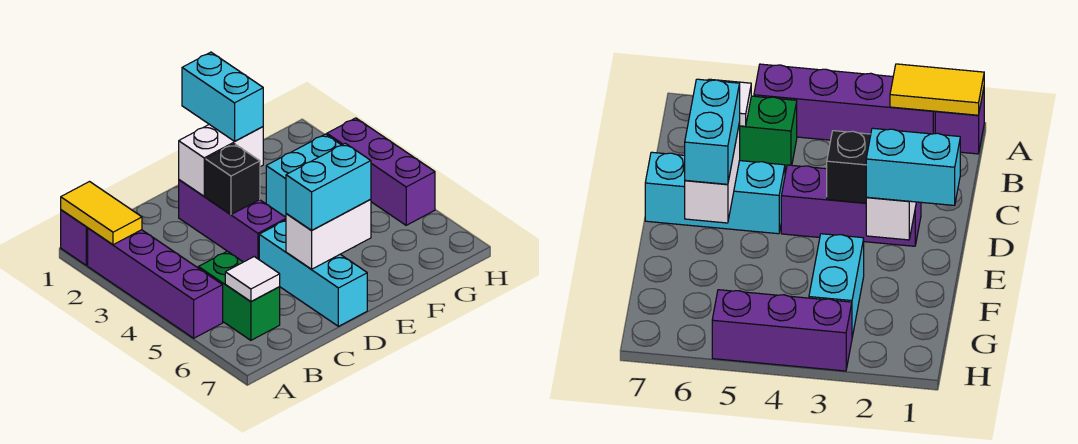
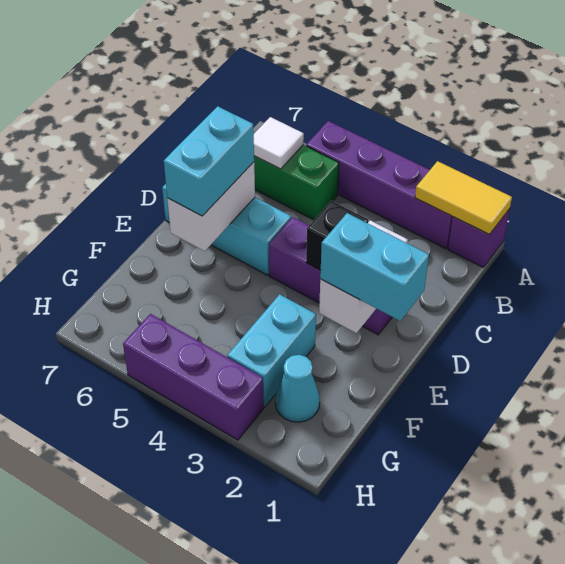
none -> cyan 1x1 cone [275,355,320,422]

